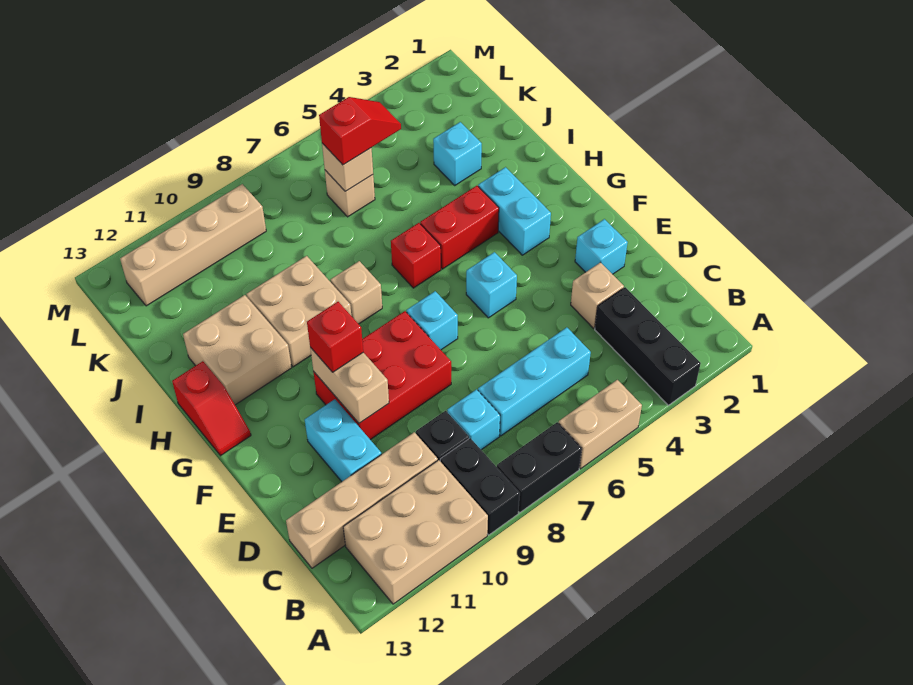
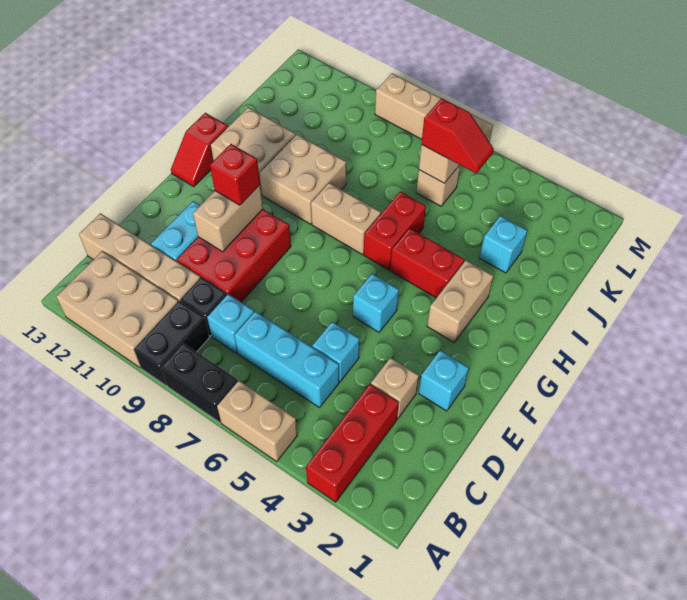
black 1x3 brick [595,287,701,405] -> red 1x3 brick [306,384,399,502]
red 2x3 brick [313,311,451,440] -> red 2x3 brick turned to [177,209,291,302]
cyan 1x1 brick [407,291,458,350] -> cyan 1x1 brick moved to [312,322,360,382]
cyan 1x2 brick [478,167,551,255] -> tan 1x2 brick [427,260,493,342]
red 1x1 brick [391,223,441,288] -> red 1x2 brick [364,191,426,270]
tan 1x1 brick [330,261,382,324] -> tan 1x2 brick [311,183,381,254]
tan 1x4 brick [120,184,266,306] -> tan 1x4 brick moved to [375,73,493,142]

